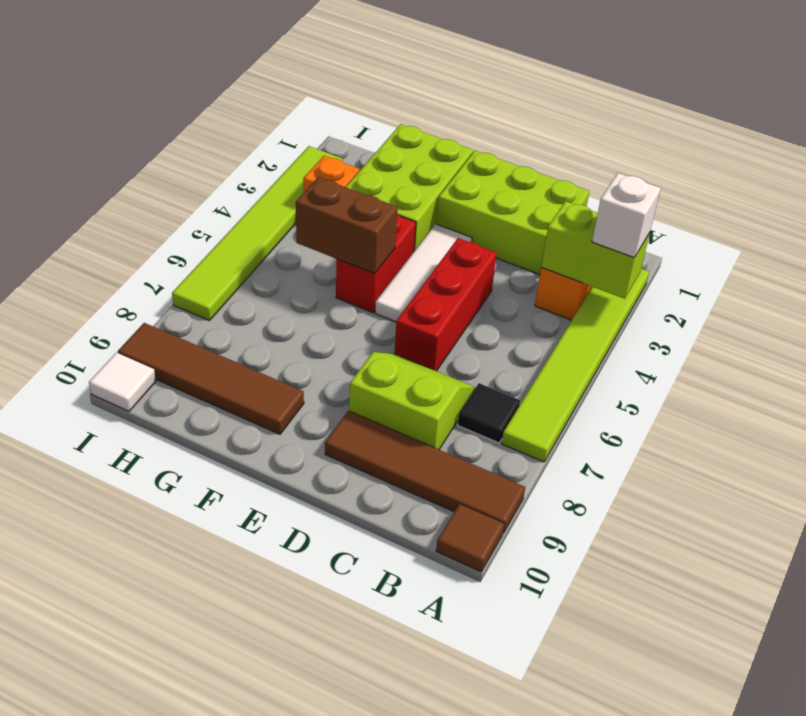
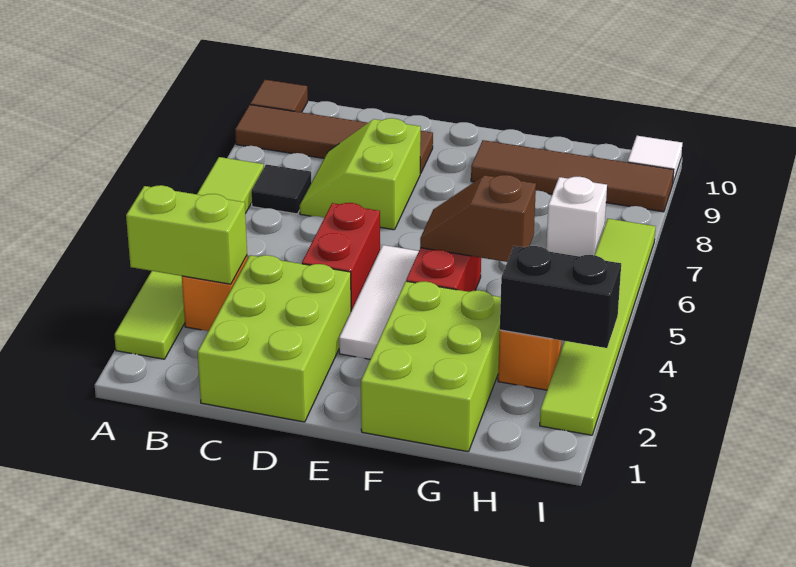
white 1x1 brick [592,173,661,258] -> white 1x1 brick moved to [546,177,607,256]
lime 2x3 brick [436,150,589,274] -> lime 2x3 brick turned to [198,255,351,422]
lime 2x2 slope [349,352,476,449] -> lime 2x2 slope turned to [300,118,421,230]
red 1x3 brick [395,238,497,371] -> red 1x2 brick [302,203,380,311]
brown 1x2 brick [296,177,398,274] -> brown 1x2 slope [420,175,536,262]
none -> black 1x2 brick [500,246,621,348]

